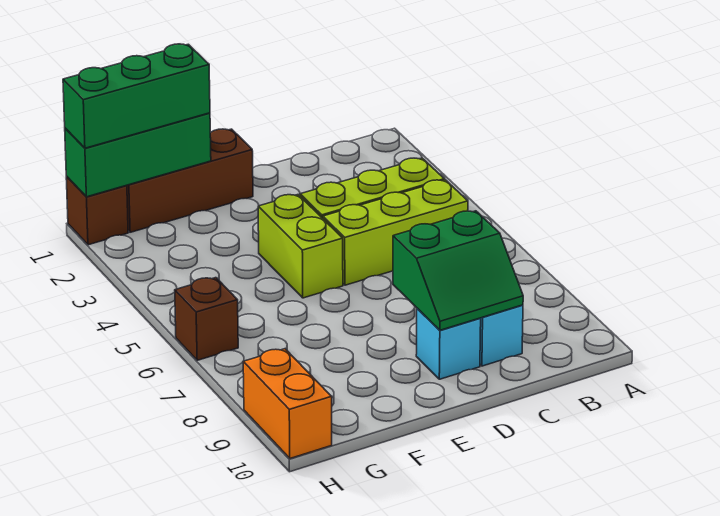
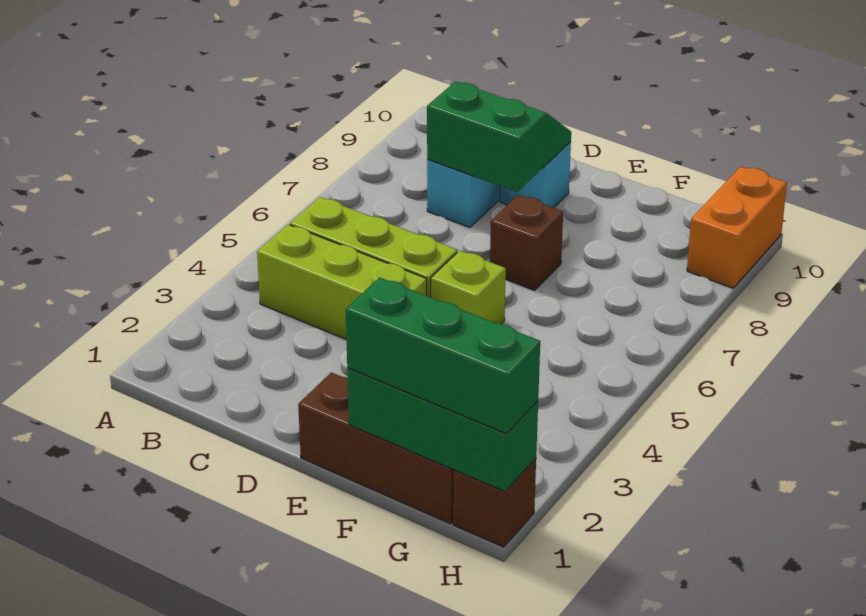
lime 1x2 brick [258,195,343,298] -> lime 1x1 brick [431,251,506,324]
brown 1x1 brick [175,278,238,360] -> brown 1x1 brick moved to [490,195,563,290]

